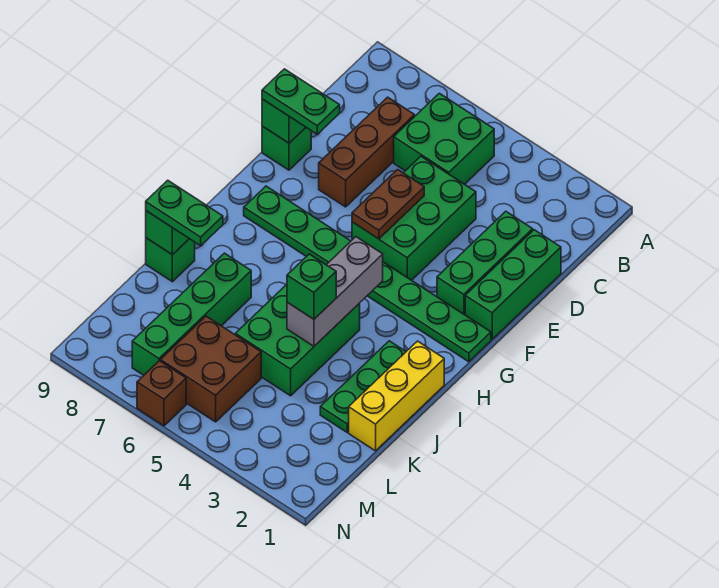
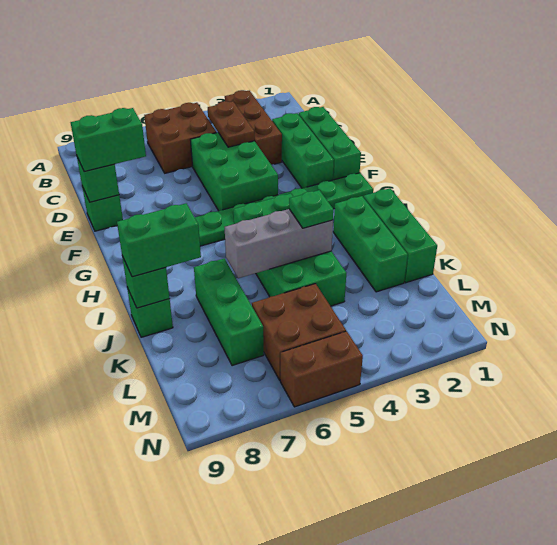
green 2x2 brick [394,93,494,184] -> brown 2x2 brick [144,103,216,173]
brown 1x3 brick [319,97,415,207] -> brown 1x3 brick moved to [225,90,282,165]
brown 1x2 plate [352,170,424,239] -> brown 1x2 plate moved to [208,101,255,147]
green 1x2 plate [262,69,340,134] -> green 1x2 brick [71,108,146,172]
grey 1x3 brick [287,237,383,346] -> grey 1x3 brick turned to [225,209,333,278]
yellow 1x3 brick [349,341,444,451] -> green 1x3 brick [363,188,437,283]
green 1x3 plate [320,341,406,432] -> green 1x3 brick [333,196,408,292]
green 2x3 brick [235,284,360,396] -> green 2x4 brick [233,193,346,306]
green 1x1 brick [287,254,336,319] -> green 1x1 plate [289,190,334,228]
green 1x4 brick [132,253,251,375] -> green 1x3 brick [194,258,264,366]
green 1x2 plate [146,180,223,246] -> green 1x2 brick [117,203,201,277]
brown 1x1 brick [137,361,186,426] -> brown 1x2 brick [280,331,363,407]

